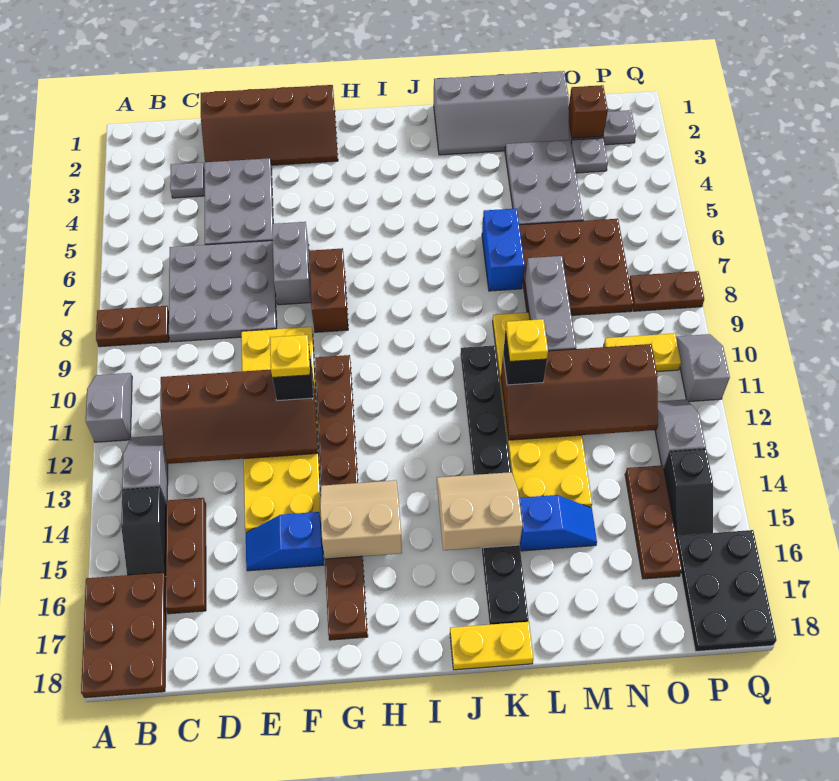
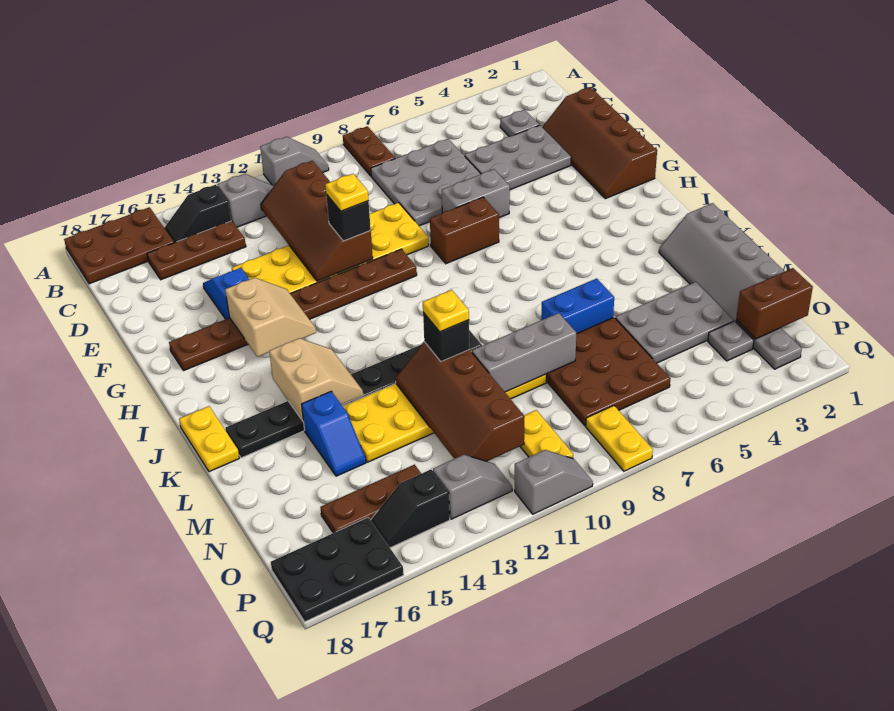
brown 1x1 brick [569,85,608,138] -> brown 1x2 brick [736,268,813,339]
brown 1x2 plate [629,271,704,311] -> yellow 1x2 plate [586,406,653,471]

